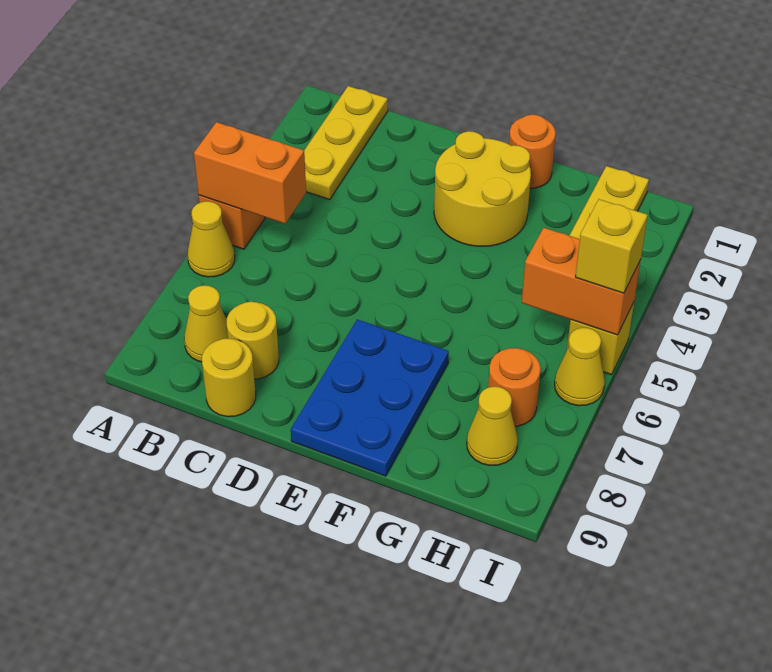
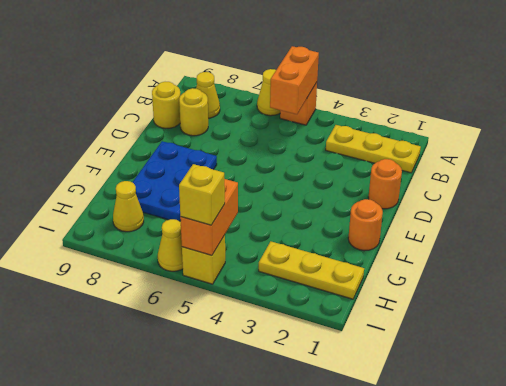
yellow 2x2 round brick [434,131,531,246] -> none
blue 2x3 plate [291,319,449,476] -> blue 2x3 plate turned to [132,141,217,221]
orange 1x1 round brick [488,348,541,426] -> orange 1x1 round brick moved to [368,159,402,209]

